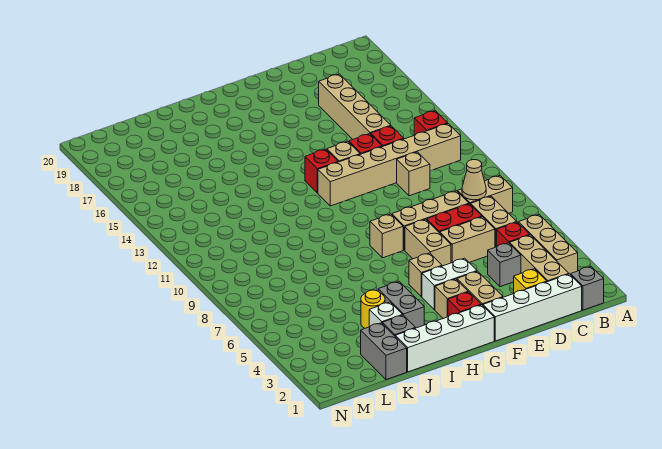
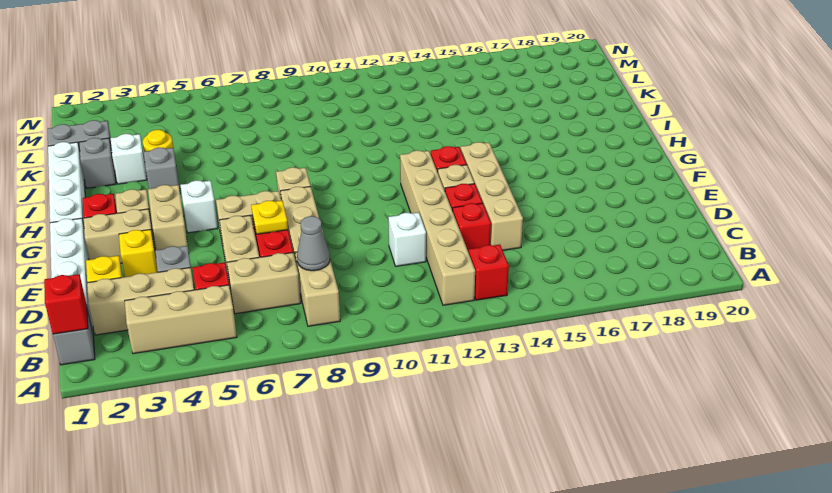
none -> red 1x1 brick [44,274,88,334]
tan 1x1 cone [462,160,486,200] -> grey 1x1 cone [297,216,330,271]
tan 1x1 brick [397,152,430,196] -> white 1x1 brick [388,212,426,266]
tan 1x4 brick [319,74,391,139] -> tan 1x4 brick turned to [461,142,523,250]
none -> yellow 1x1 brick [119,229,158,277]
none -> yellow 1x1 plate [251,200,288,234]
white 1x2 brick [422,258,477,310] -> tan 1x2 brick [148,185,188,250]
tan 1x1 brick [409,253,442,297] -> white 1x1 brick [180,180,218,233]
grey 1x2 brick [378,281,424,328] -> grey 1x1 brick [144,147,179,189]

